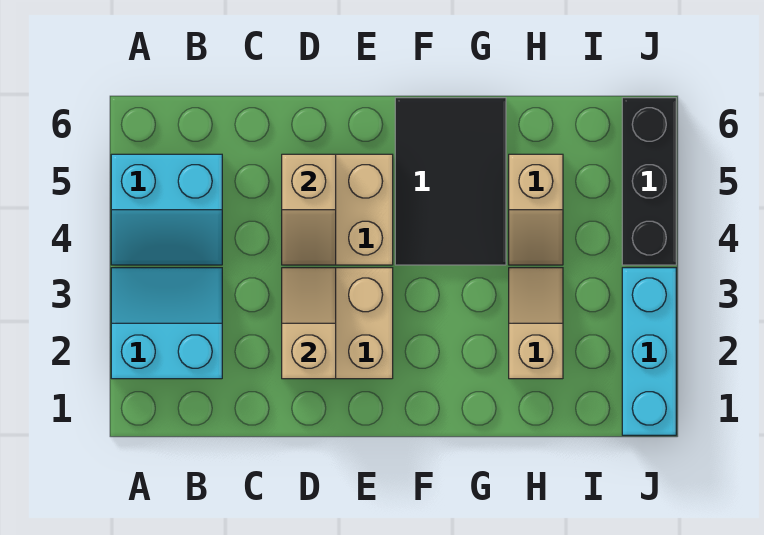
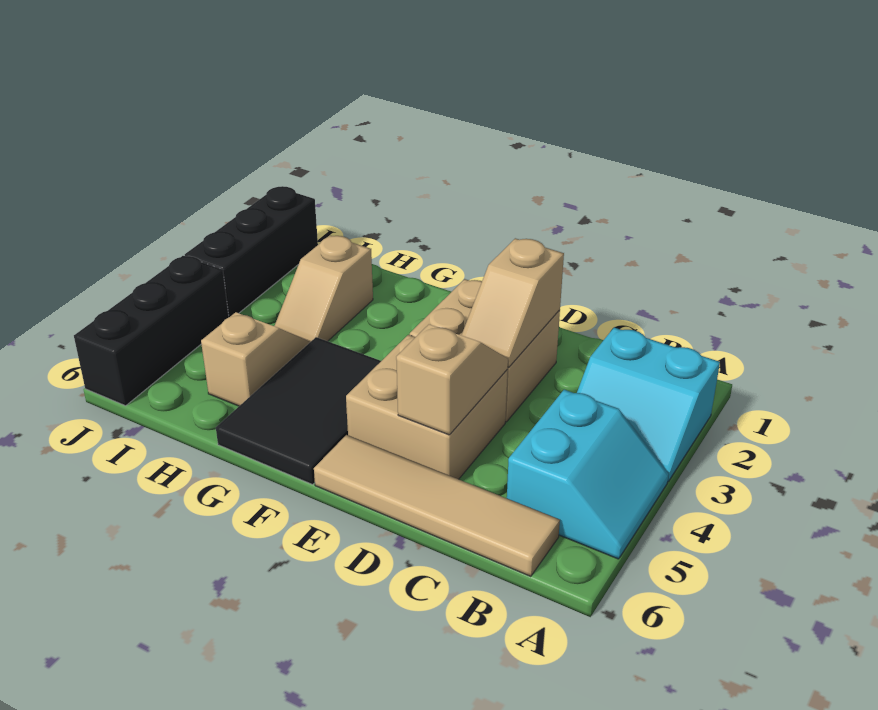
cyan 2x2 slope [111,154,222,265] -> cyan 2x2 slope turned to [507,390,669,559]
none -> tan 1x4 tile [314,435,560,576]
cyan 1x3 brick [622,268,676,435] -> black 1x3 brick [185,186,318,317]

